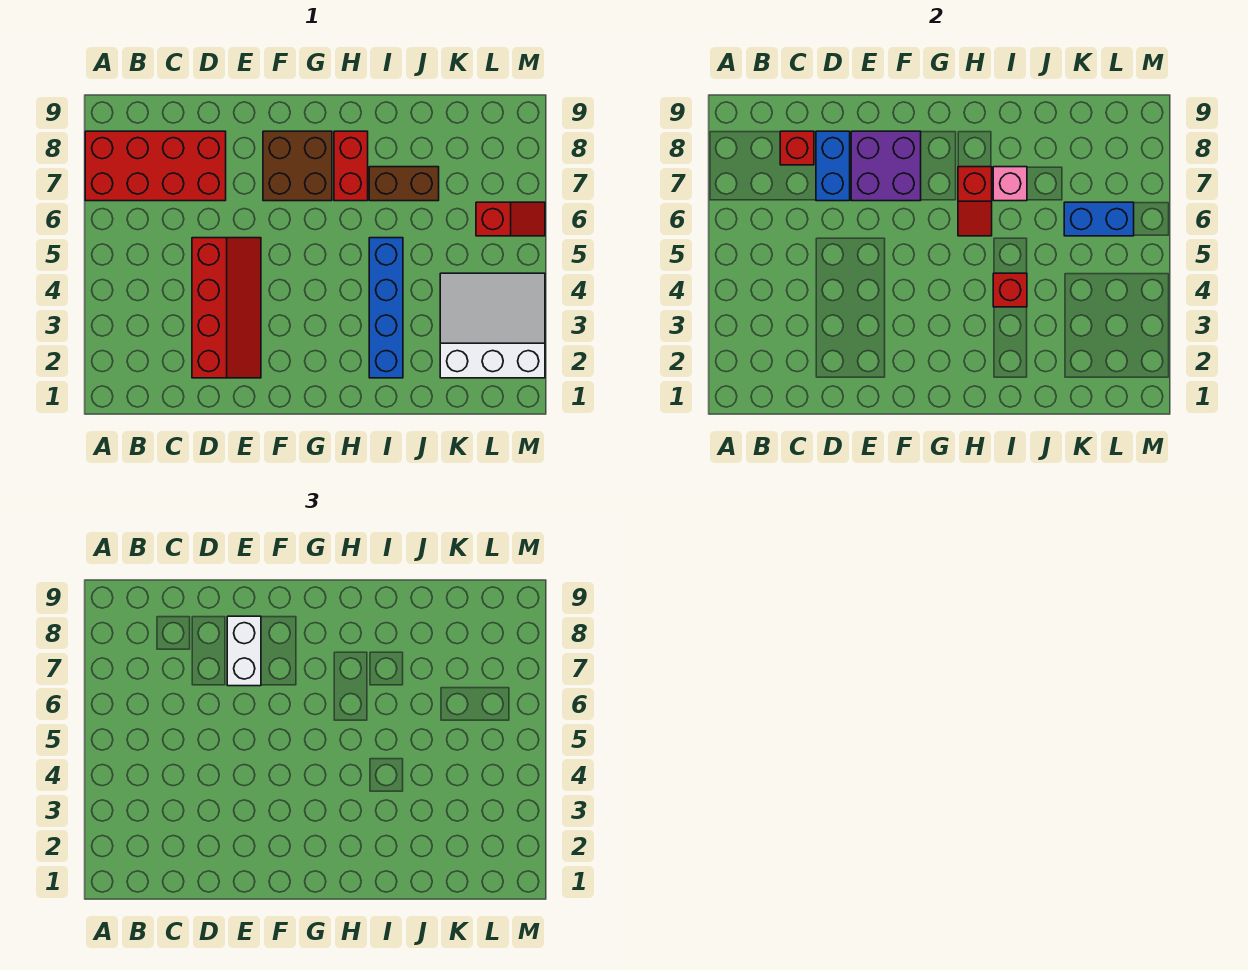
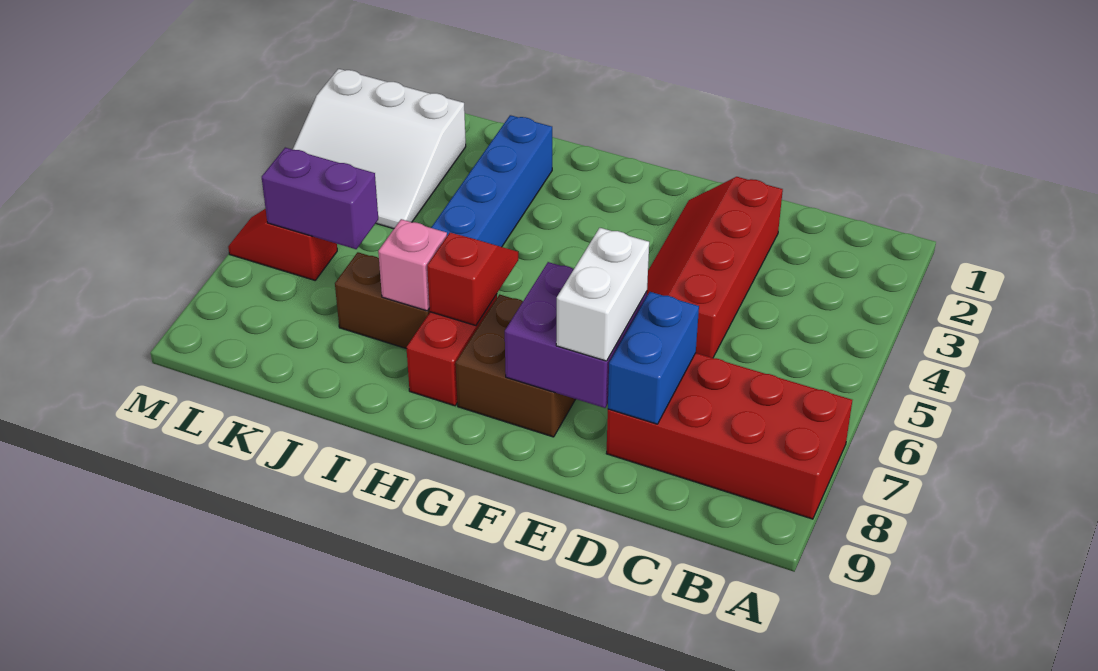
red 1x1 brick [780,131,814,165] -> none
red 1x1 brick [993,273,1027,307] -> none
blue 1x2 brick [1064,202,1134,236] -> purple 1x2 brick [262,148,378,249]

